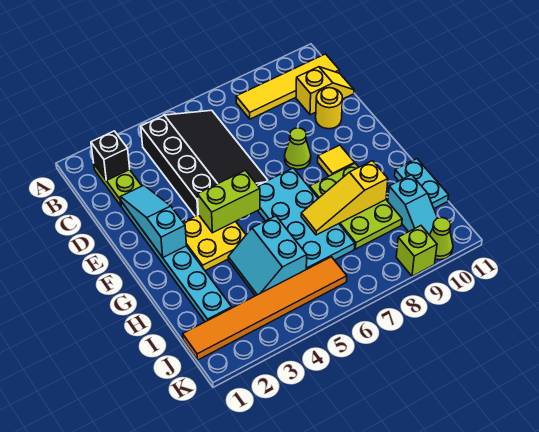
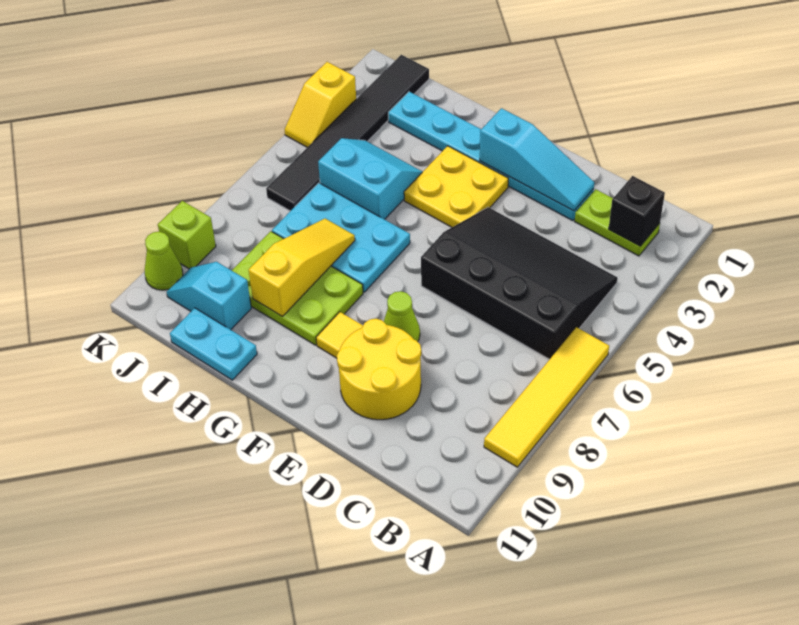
black 3x4 slope [141,110,268,216] -> black 3x4 slope turned to [421,207,618,359]
yellow 1x4 tile [236,54,339,119] -> yellow 1x4 tile moved to [484,327,609,467]
yellow 1x2 slope [296,67,354,115] -> yellow 1x2 slope moved to [285,62,356,147]
yellow 1x1 round brick [316,88,343,129] -> yellow 2x2 round brick [337,319,421,420]
lime 1x2 brick [197,170,260,233] -> none
cyan 2x4 plate [258,168,355,269] -> cyan 2x3 plate [272,183,410,292]
orange 1x6 tile [183,257,347,360] -> black 1x6 tile [266,55,429,211]

